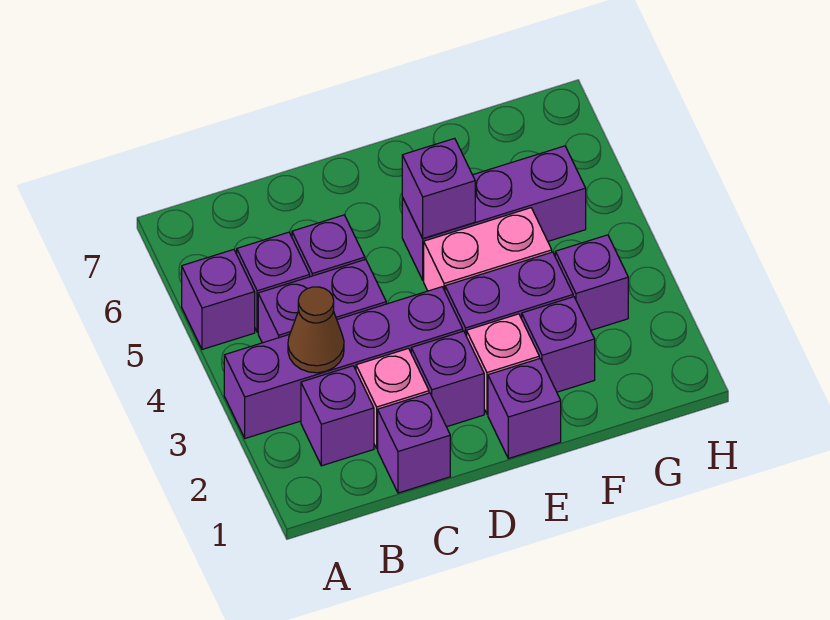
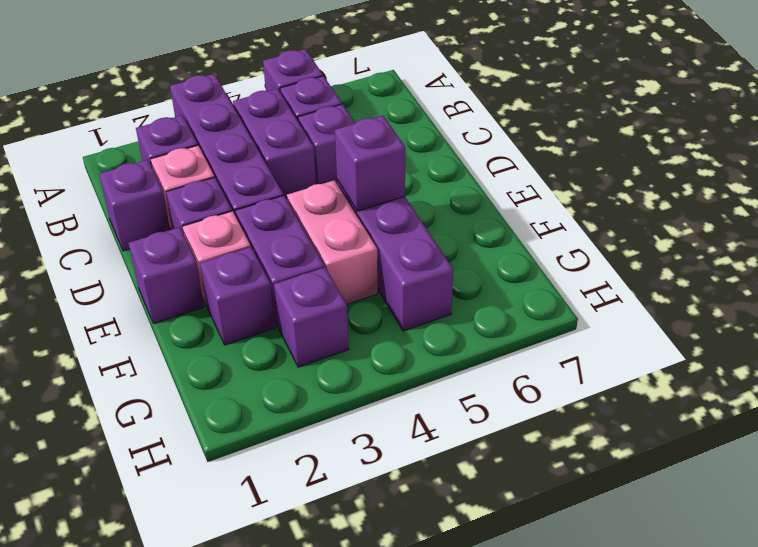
brown 1x1 cone [288,287,344,373] -> none

